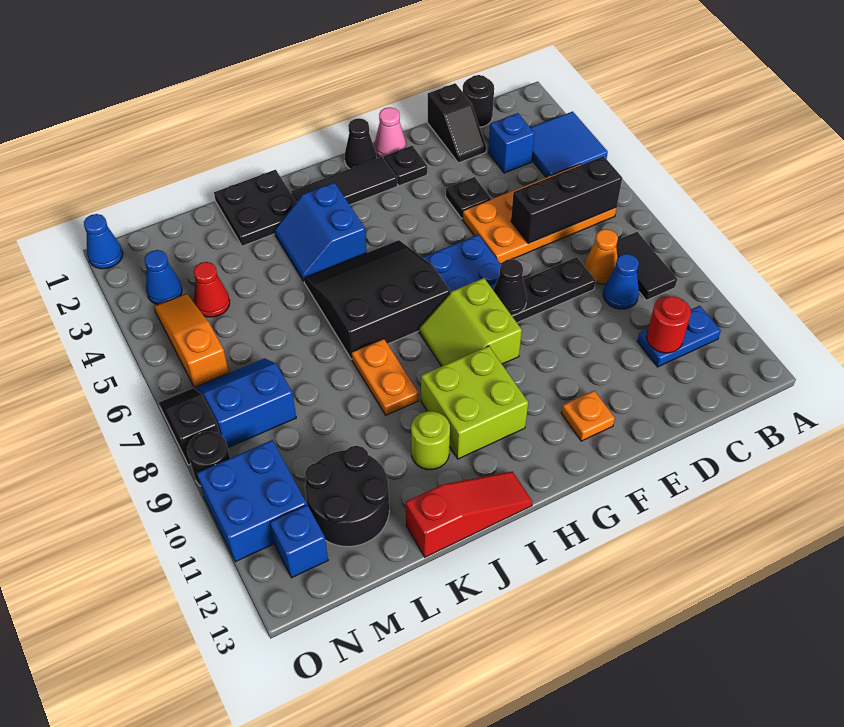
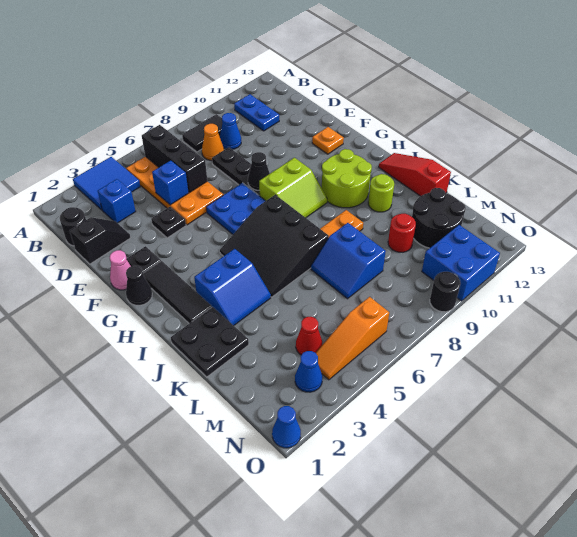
red 1x1 round brick [647,296,691,353] -> red 1x1 round brick moved to [388,214,416,252]
lime 2x2 brick [421,346,528,459] -> lime 2x2 round brick [322,149,372,208]
blue 2x2 slope [195,358,296,448] -> blue 2x2 slope moved to [311,223,386,299]
blue 1x1 brick [270,505,328,578] -> blue 1x1 brick moved to [152,160,189,205]
black 1x2 slope [159,388,220,465] -> none

